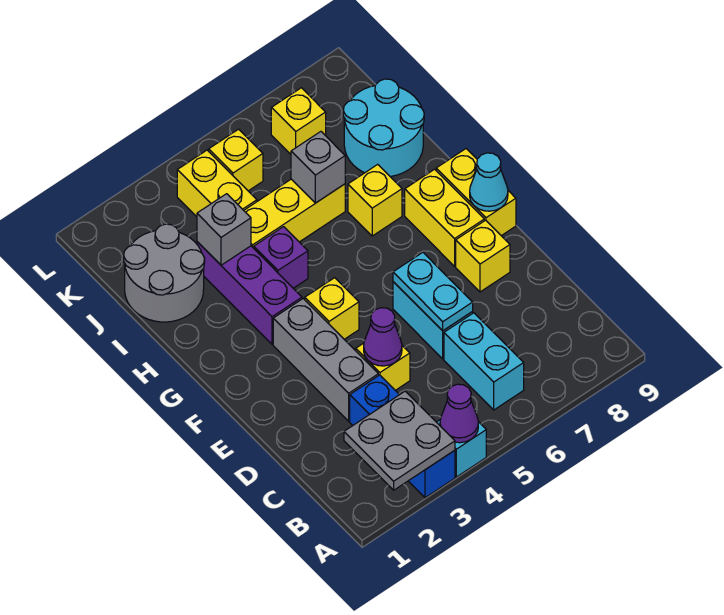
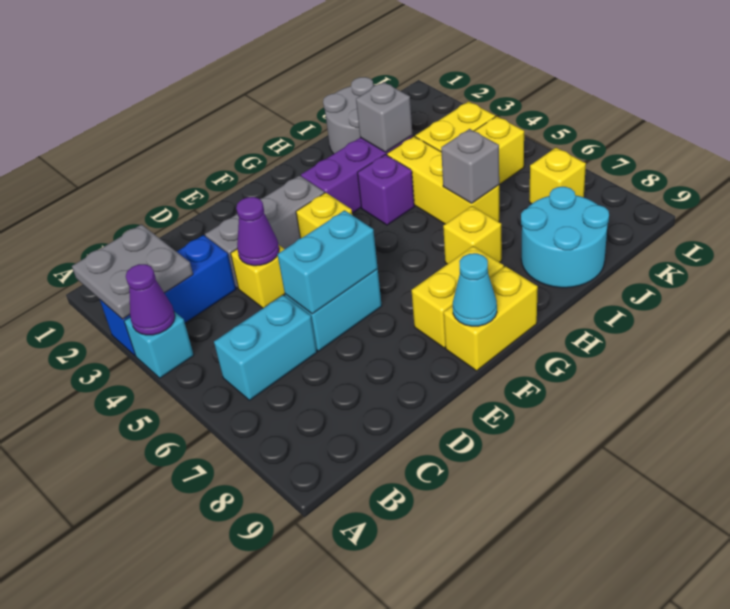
cyan 1x2 plate [393,252,473,331] -> cyan 1x2 brick [277,210,378,314]
yellow 1x1 brick [456,220,510,292] -> none

